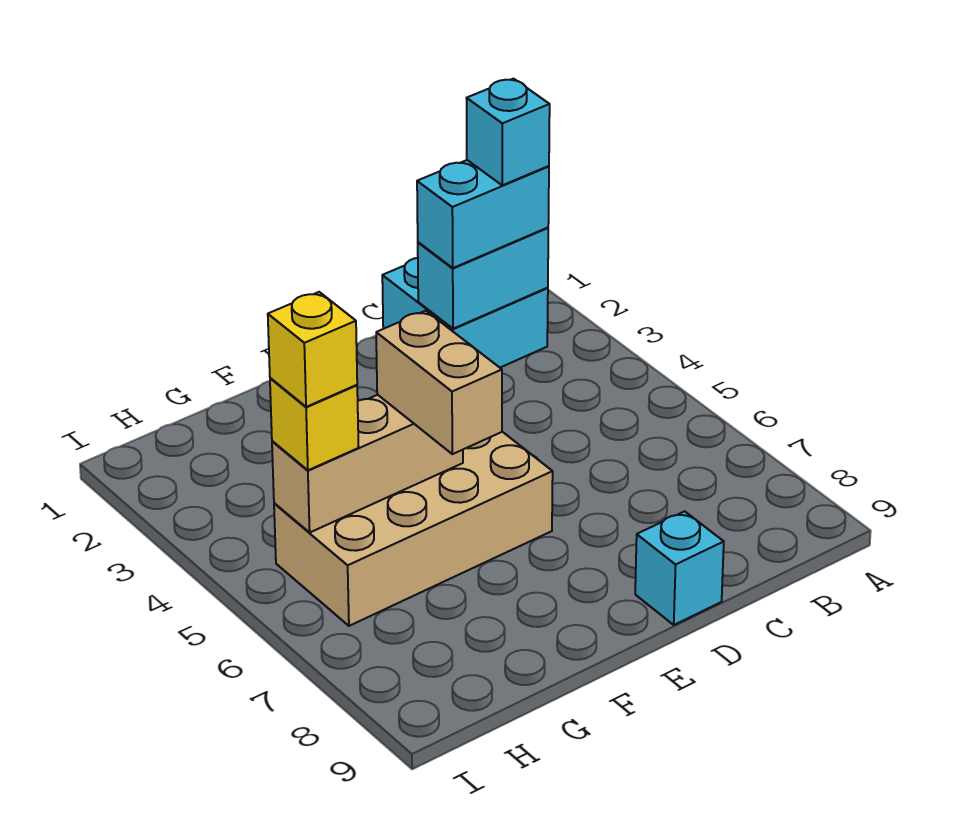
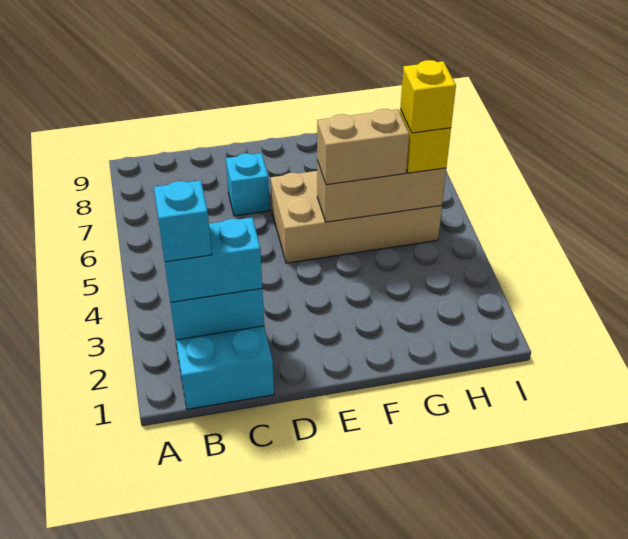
cyan 1x1 brick [635,511,724,625] -> cyan 1x1 brick moved to [226,153,270,216]
tan 1x2 brick [376,311,502,454] -> tan 1x2 brick turned to [317,109,409,185]

